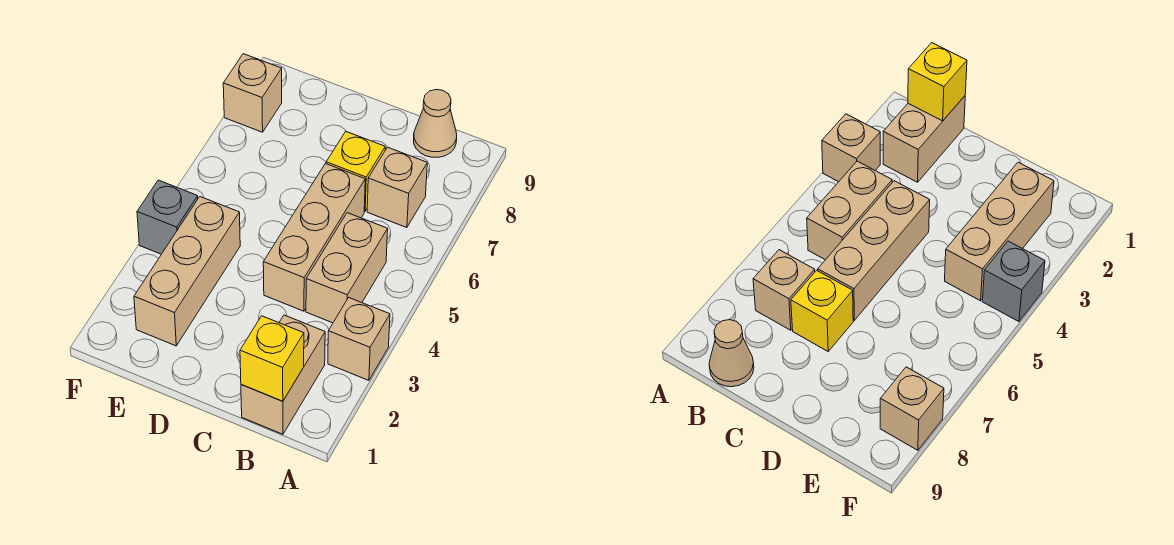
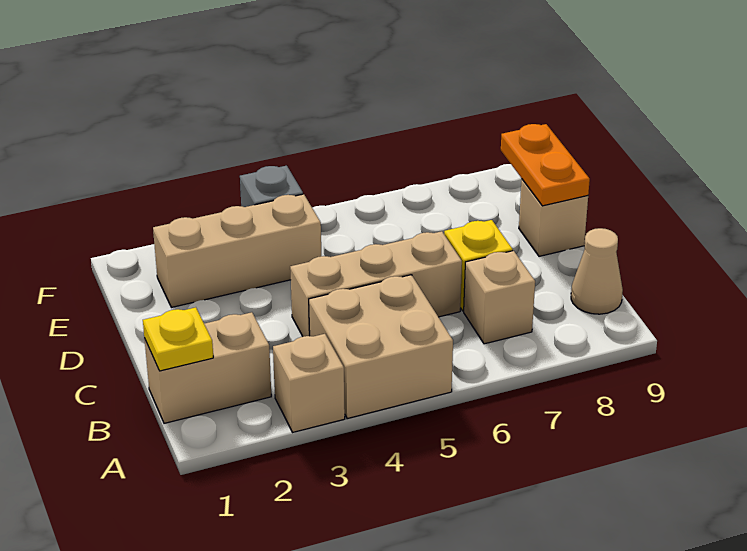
yellow 1x1 brick [240,316,304,401] -> yellow 1x1 plate [143,307,213,371]
tan 1x2 brick [306,213,388,323] -> tan 2x2 brick [309,275,453,418]
none -> orange 1x2 plate [501,124,590,206]
tan 1x1 brick [223,54,282,132] -> tan 1x1 brick moved to [519,179,588,256]

